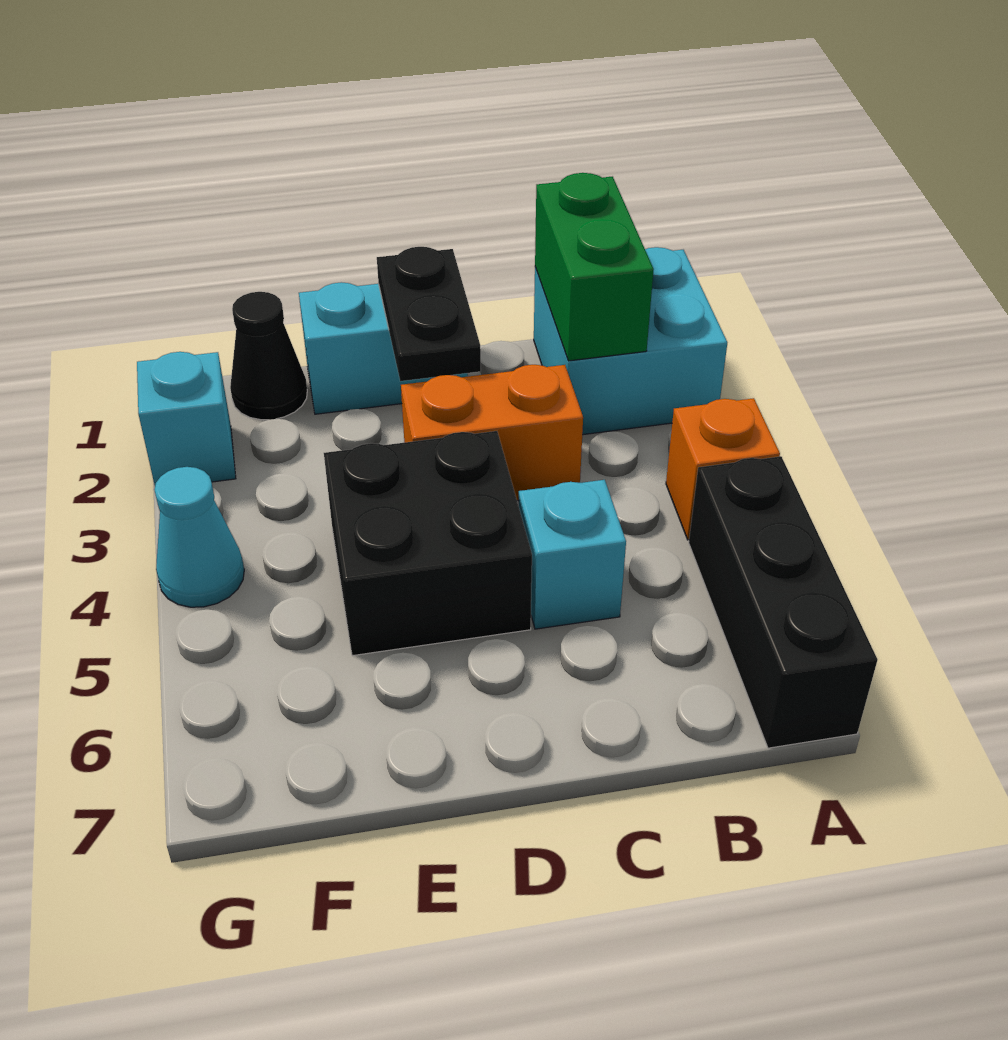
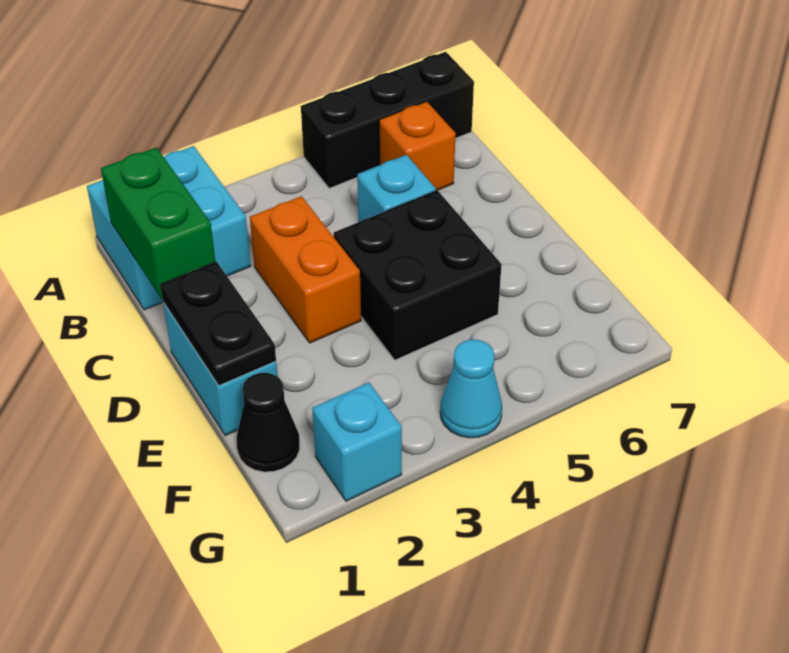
orange 1x1 brick [666,398,780,540] -> orange 1x1 brick moved to [379,102,456,190]
green 1x2 brick [535,173,654,361] -> green 1x2 brick turned to [101,148,215,299]
black 1x2 plate [377,247,481,381] -> black 1x2 plate turned to [160,262,276,386]

